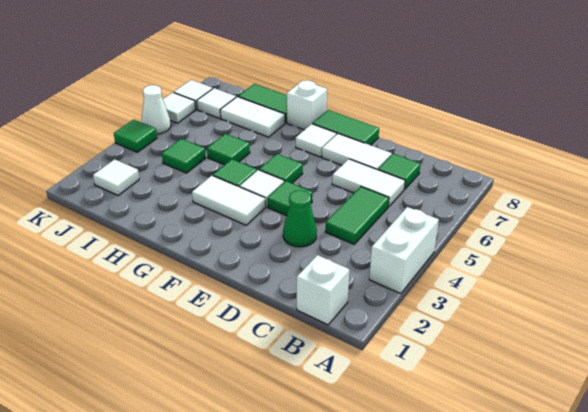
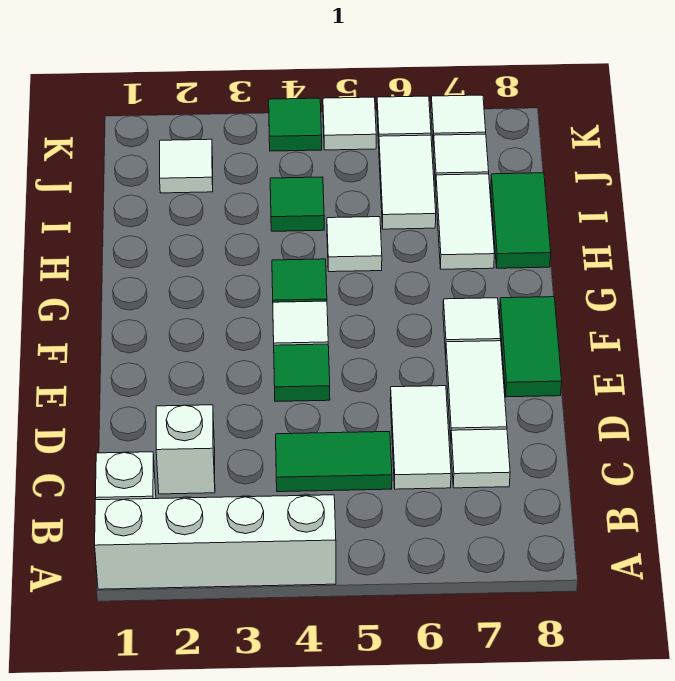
white 1x2 brick [369,207,439,294] -> white 1x4 brick [95,495,336,589]
green 1x1 tile [378,154,420,189] -> white 1x1 tile [451,429,510,488]
green 1x1 cone [283,190,317,247] -> none
white 1x2 tile [192,176,265,225] -> white 1x2 tile moved to [379,135,436,229]
green 1x1 tile [259,154,303,183] -> none
white 1x1 brick [287,80,327,130] -> white 1x1 brick moved to [156,405,215,494]
green 1x1 tile [207,134,250,165] -> white 1x1 tile [327,217,382,272]
white 1x1 cone [141,85,171,134] -> white 1x1 tile [323,97,376,150]

